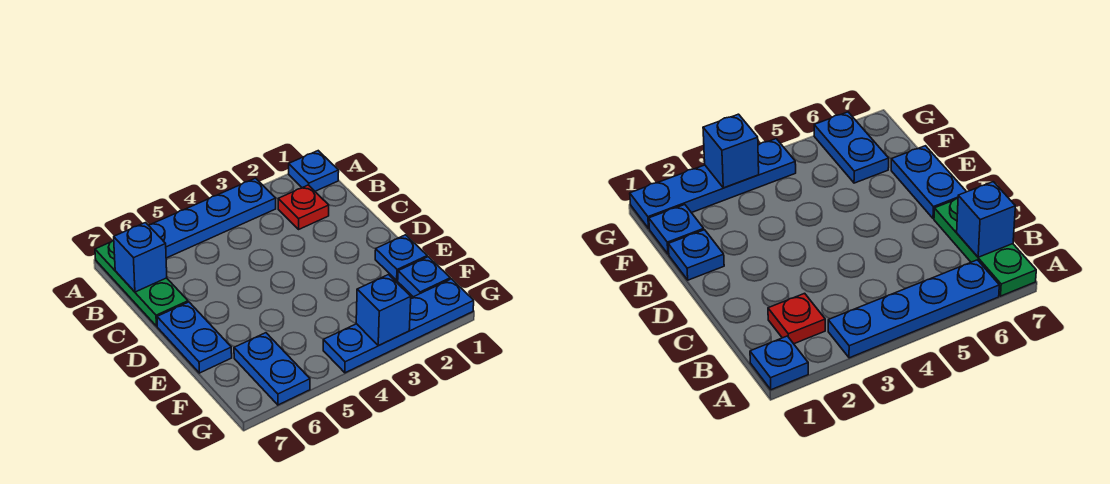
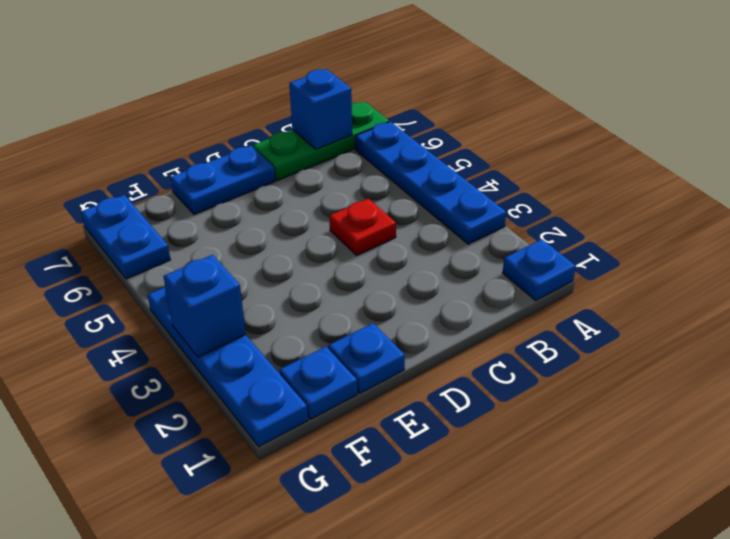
red 1x1 plate [278,185,329,229] -> red 1x1 plate moved to [329,199,396,255]
blue 1x2 plate [234,333,310,405] -> blue 1x2 plate turned to [81,195,170,279]

